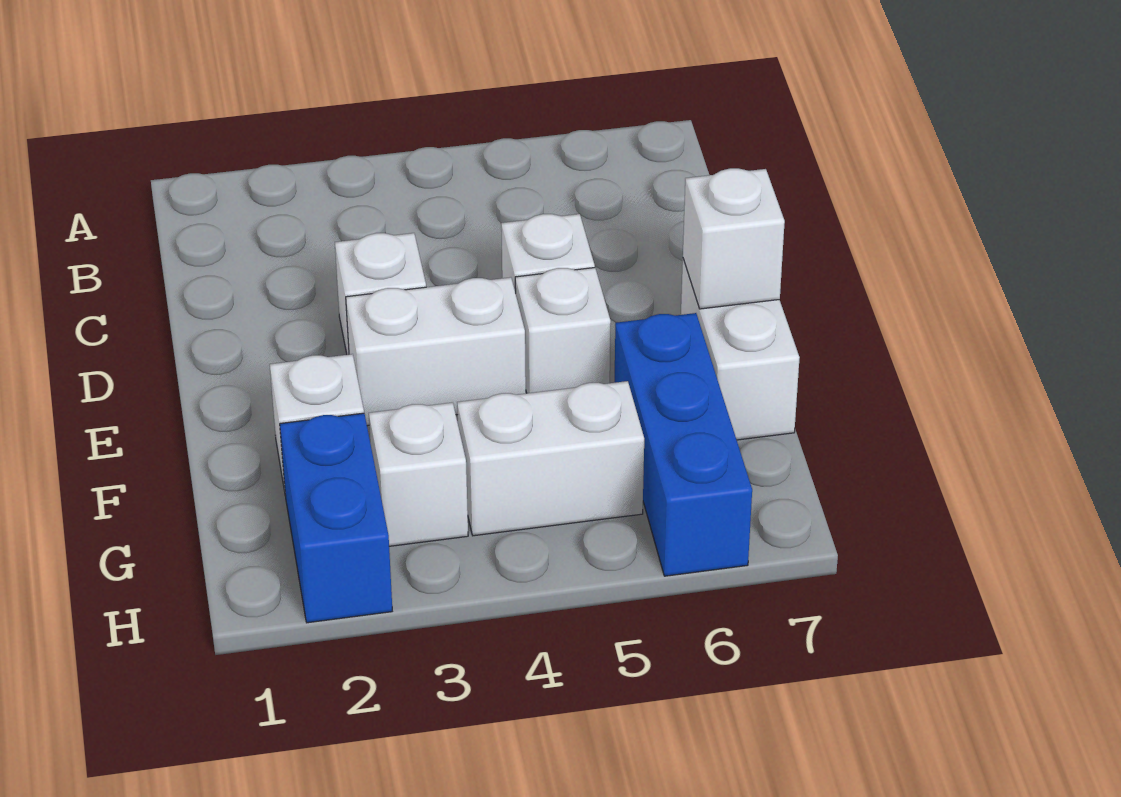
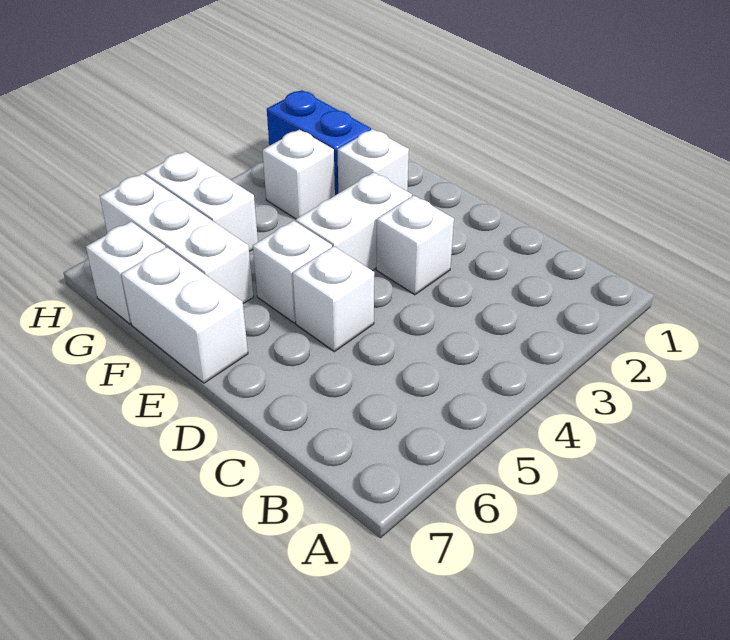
white 1x1 brick [683,168,785,309] -> white 1x1 brick moved to [86,222,165,324]
blue 1x3 brick [614,313,752,576] -> white 1x3 brick [100,174,253,304]
white 1x2 brick [457,381,644,536] -> white 1x2 brick turned to [145,151,258,252]

